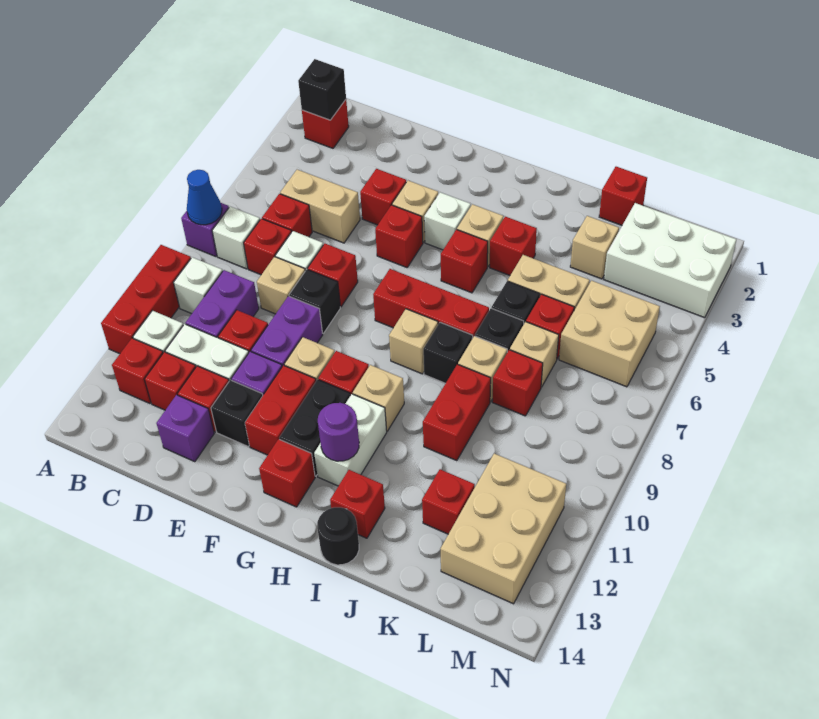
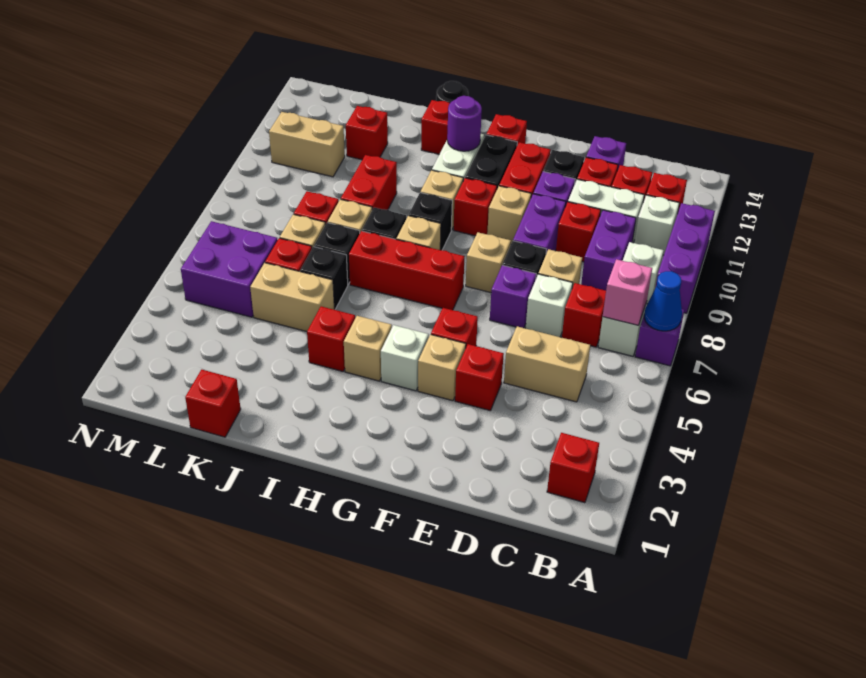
red 1x3 brick [101,245,191,354] -> purple 1x3 brick [655,203,715,313]
black 1x1 brick [298,59,346,120] -> black 1x1 brick moved to [409,193,452,250]
none -> pink 1x1 brick [603,259,652,325]
red 1x1 brick [262,194,312,237] -> none
red 1x1 brick [308,244,358,307] -> purple 1x1 brick [490,265,536,328]
red 1x1 brick [441,230,488,293] -> none
tan 1x1 brick [570,216,619,279] -> tan 1x1 brick moved to [466,232,511,293]
white 2x3 brick [604,203,736,318] -> none
tan 2x2 brick [559,281,660,387] -> purple 2x2 brick [181,221,278,317]
tan 2x3 brick [441,453,566,604] -> tan 1x2 brick [269,112,345,177]

